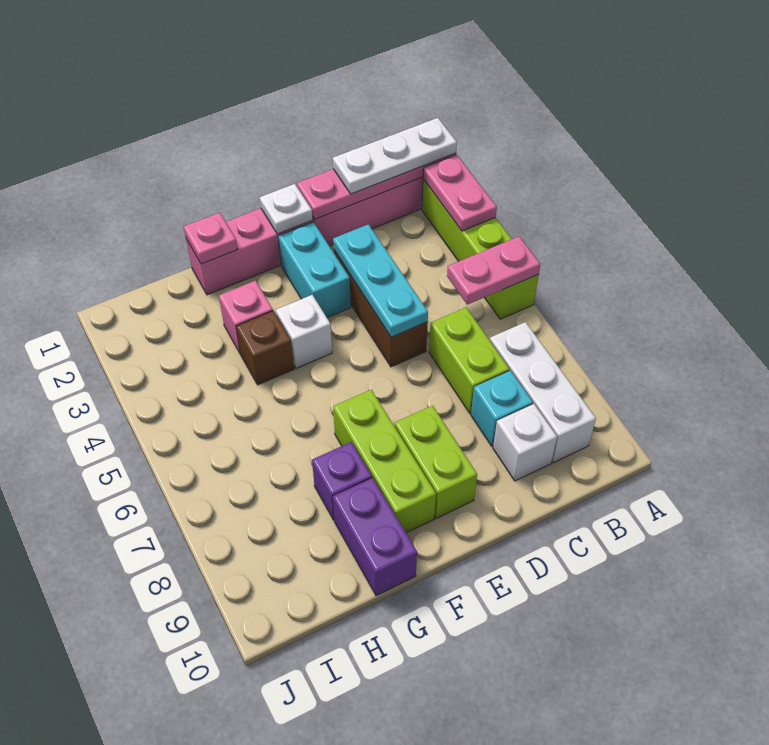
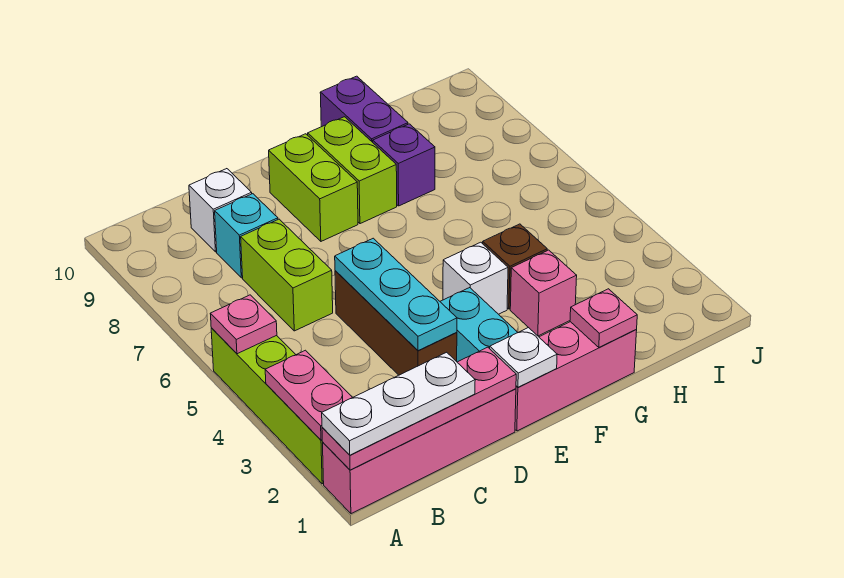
pink 1x2 plate [447,236,540,305] -> pink 1x1 plate [210,295,277,354]
white 1x3 brick [490,322,596,463] -> none
lime 1x3 brick [333,390,436,533] -> lime 1x2 brick [308,117,397,224]

